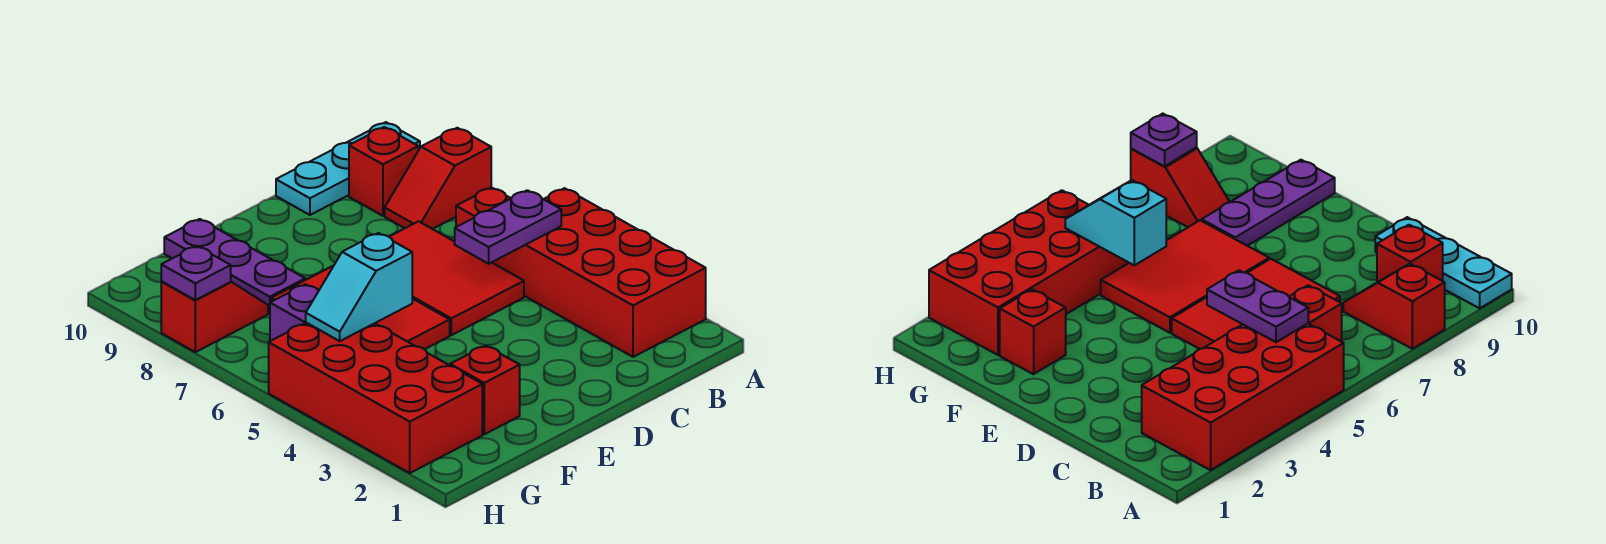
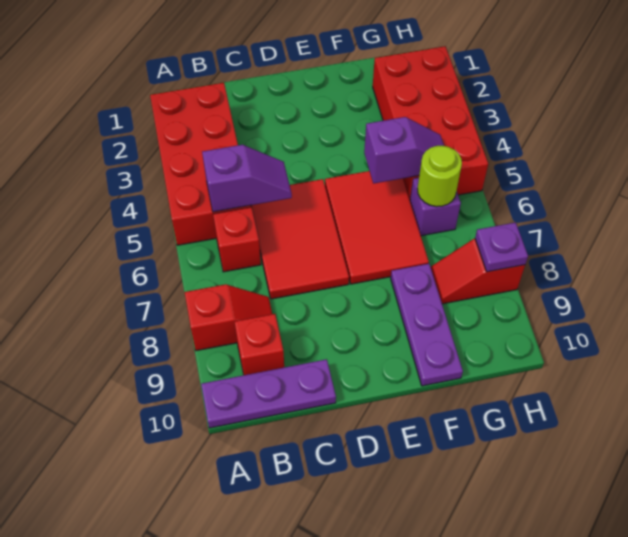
cyan 1x3 plate [276,122,420,215] -> purple 1x3 plate [201,359,336,428]
purple 1x2 plate [455,190,561,264] -> purple 1x2 slope [202,145,292,212]
red 1x1 brick [450,346,520,434] -> none
cyan 1x2 slope [306,233,412,341] -> purple 1x2 slope [364,117,444,184]
none -> lime 1x1 round brick [417,146,462,207]

